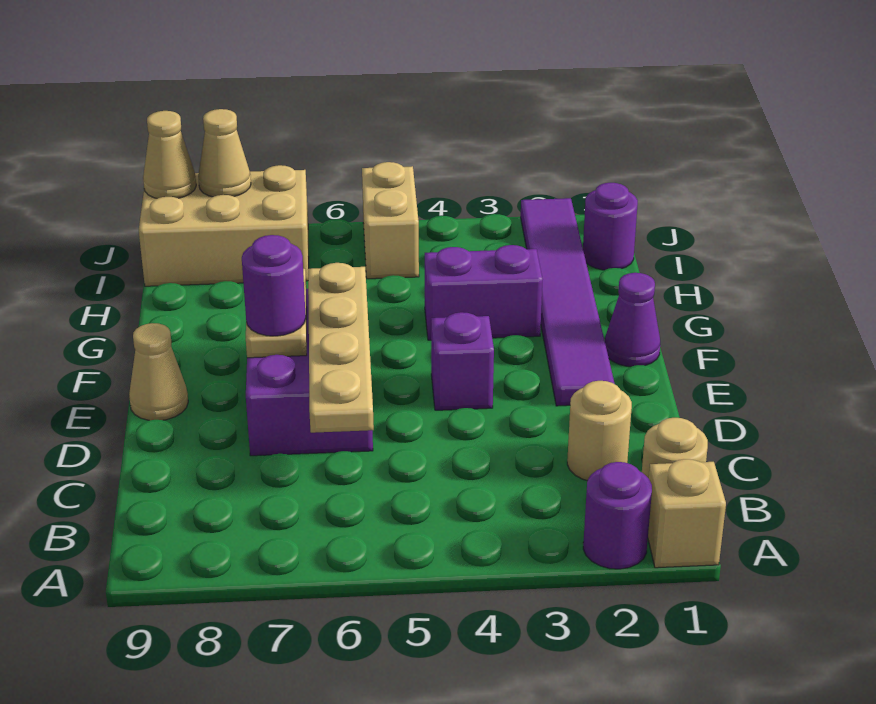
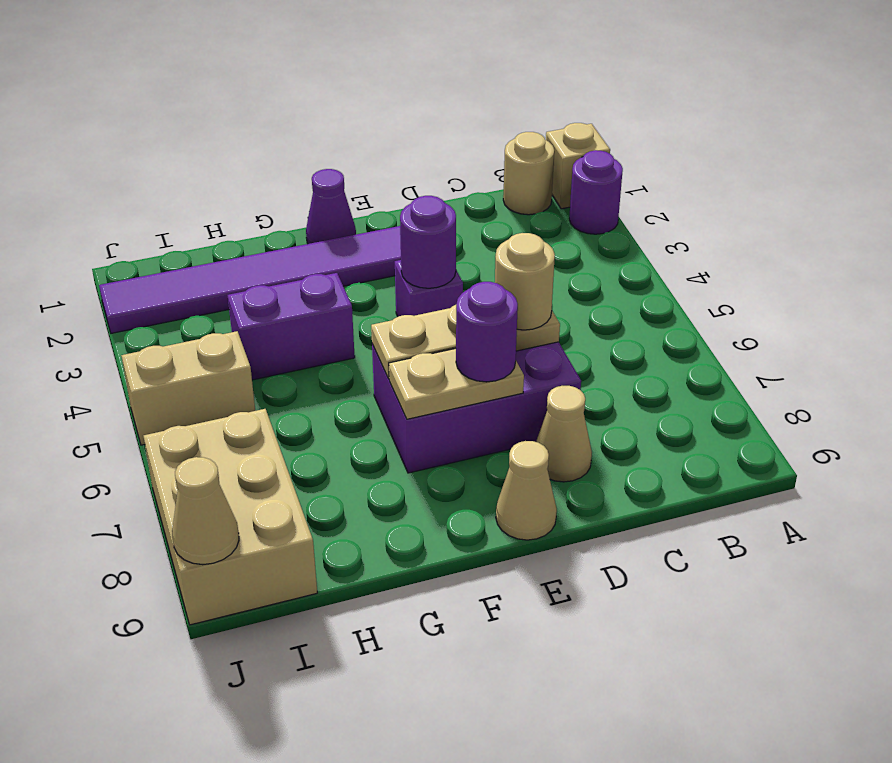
tan 1x1 round brick [567,381,632,480] -> tan 1x1 round brick moved to [495,233,555,330]
tan 1x4 plate [308,263,374,433] -> tan 1x3 plate [371,305,560,379]
purple 1x2 brick [425,245,543,340] -> purple 1x2 brick turned to [228,273,355,380]
purple 1x1 round brick [583,183,638,270] -> purple 1x1 round brick moved to [400,196,456,288]
tan 1x1 cone [198,109,251,197] -> tan 1x1 cone moved to [536,386,592,482]

